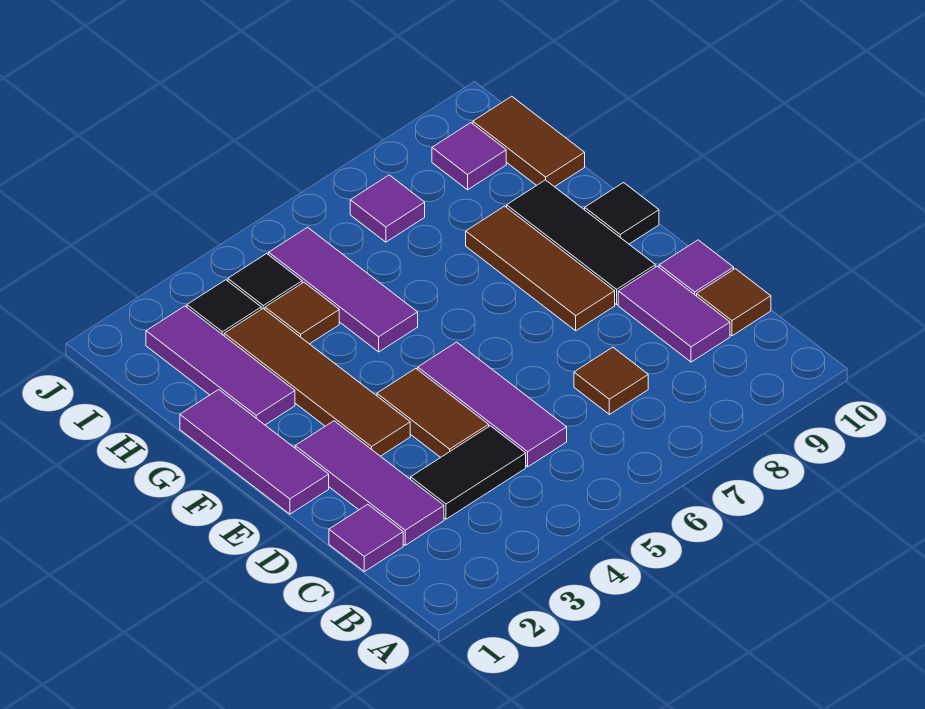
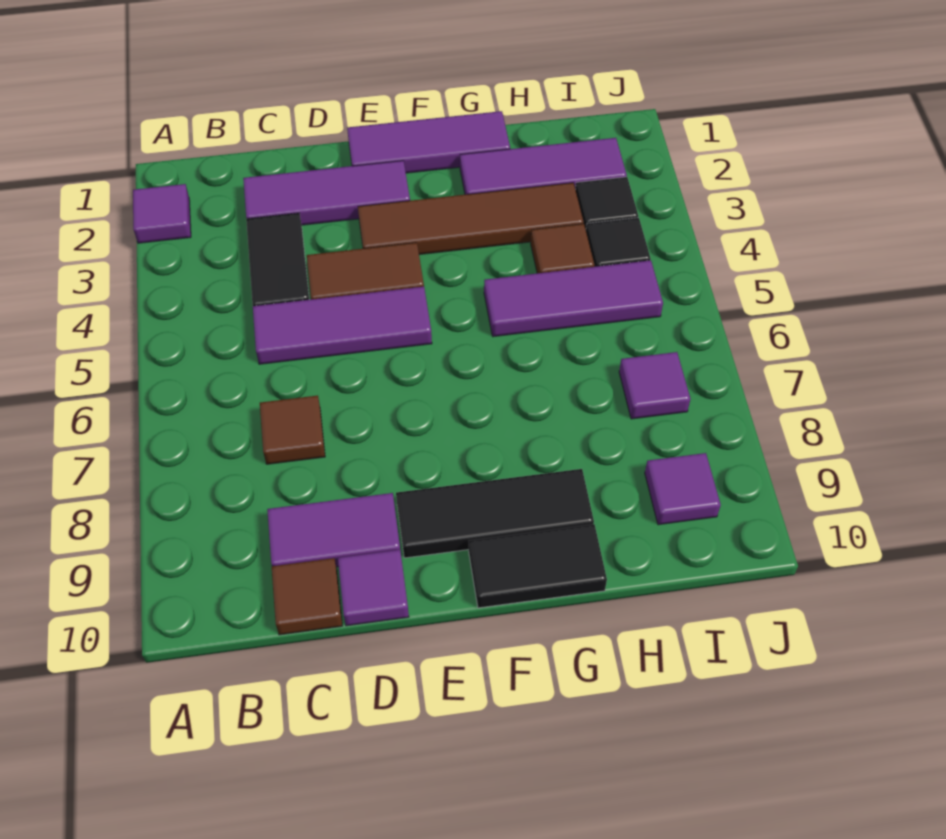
purple 1x1 tile [329,504,403,572] -> purple 1x1 tile moved to [133,184,191,243]
brown 1x3 tile [466,206,615,331] -> none
black 1x1 tile [585,183,659,244] -> black 1x2 tile [469,524,607,608]
brown 1x2 tile [473,96,585,187] -> none

